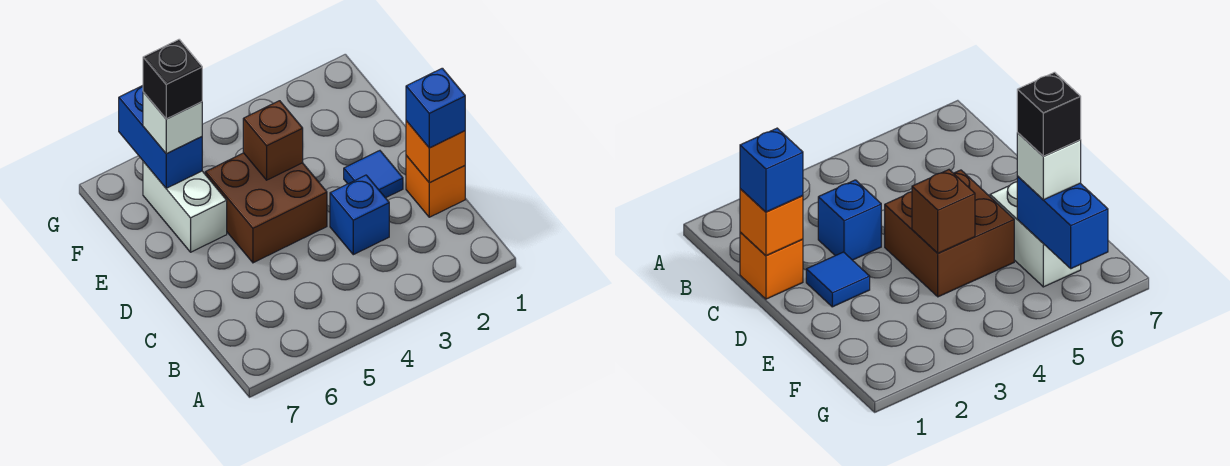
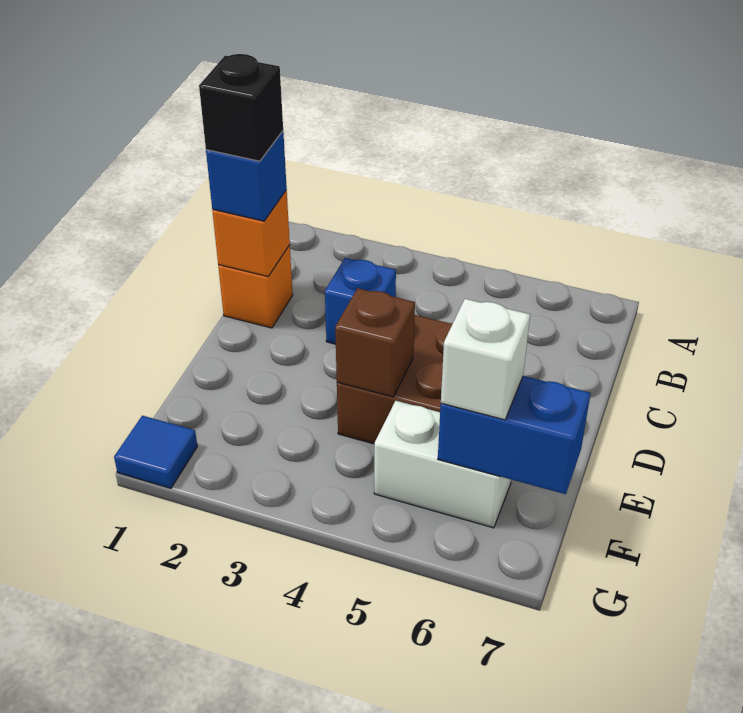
blue 1x1 tile [344,151,403,198] -> blue 1x1 tile moved to [114,416,197,488]
white 1x2 brick [143,161,227,252] -> white 1x2 brick turned to [374,401,511,528]
blue 1x2 brick [119,86,202,188] -> blue 1x2 brick turned to [438,376,591,494]
black 1x1 brick [143,40,202,119] -> black 1x1 brick moved to [199,54,283,161]

